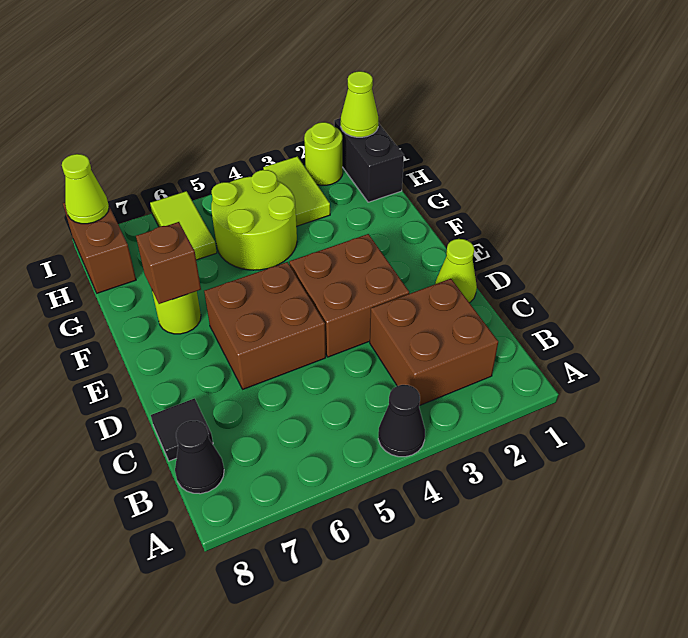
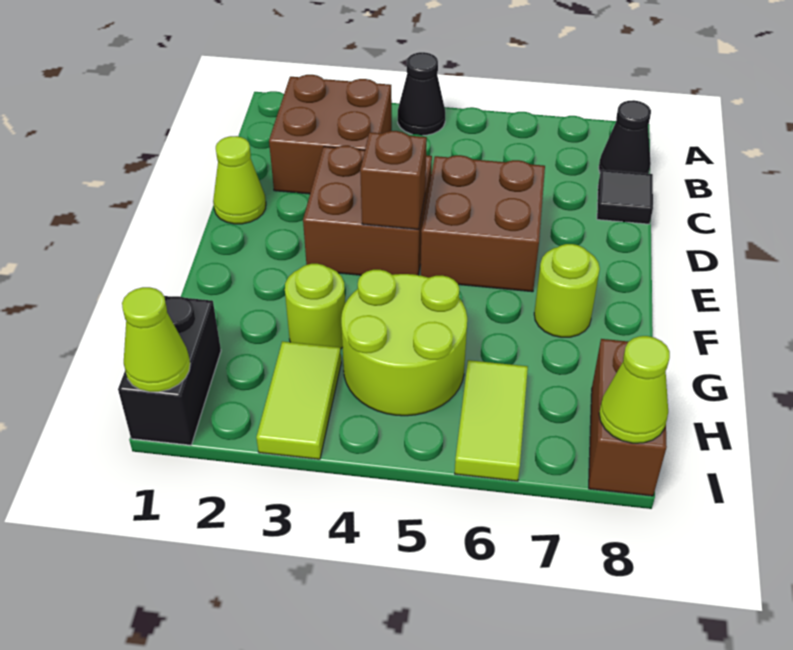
brown 1x1 brick [136,222,201,304] -> brown 1x1 brick moved to [360,131,427,230]
lime 1x1 round brick [304,122,342,185] -> lime 1x1 round brick moved to [285,264,345,348]

